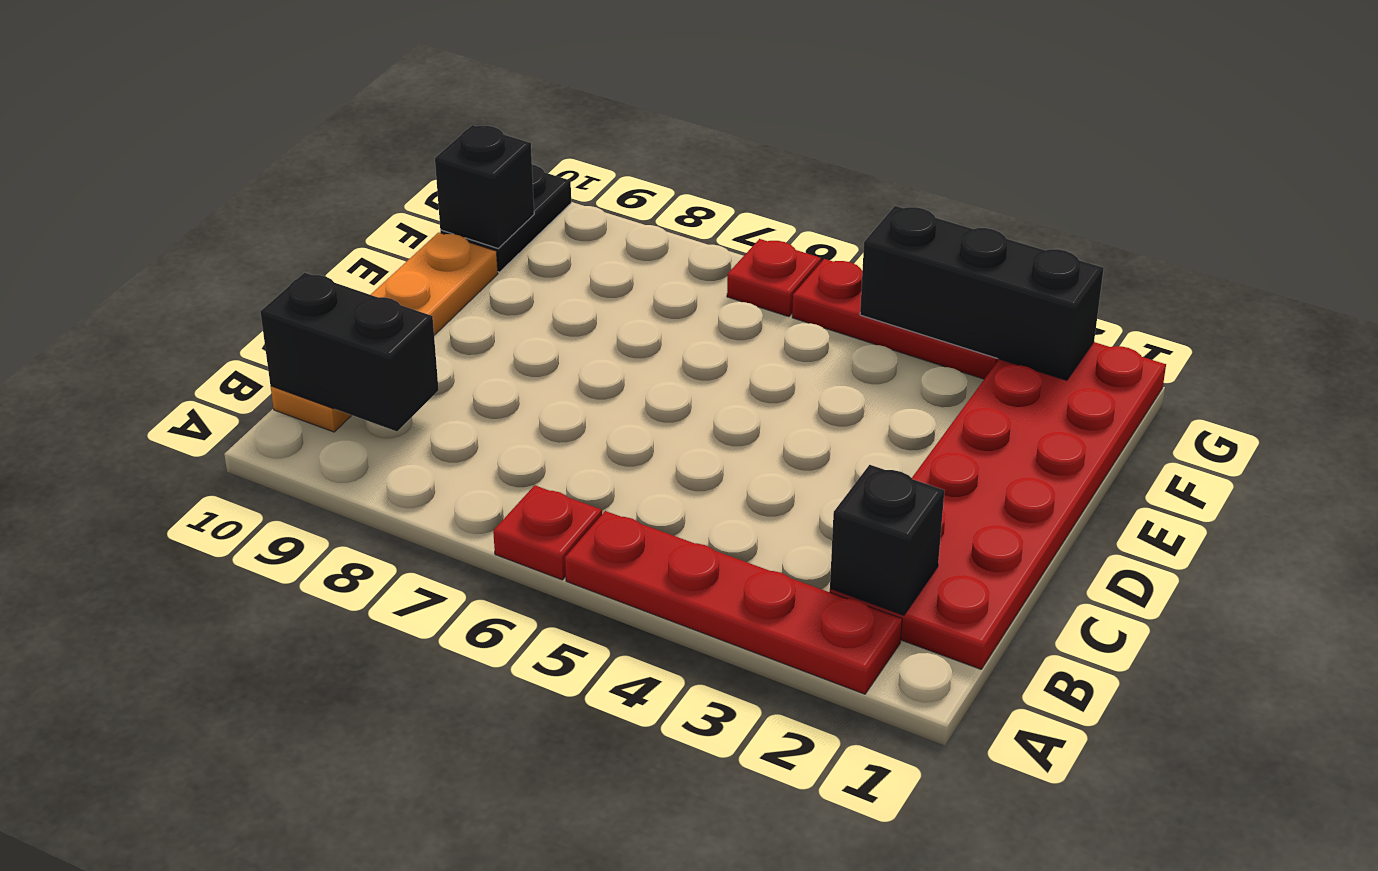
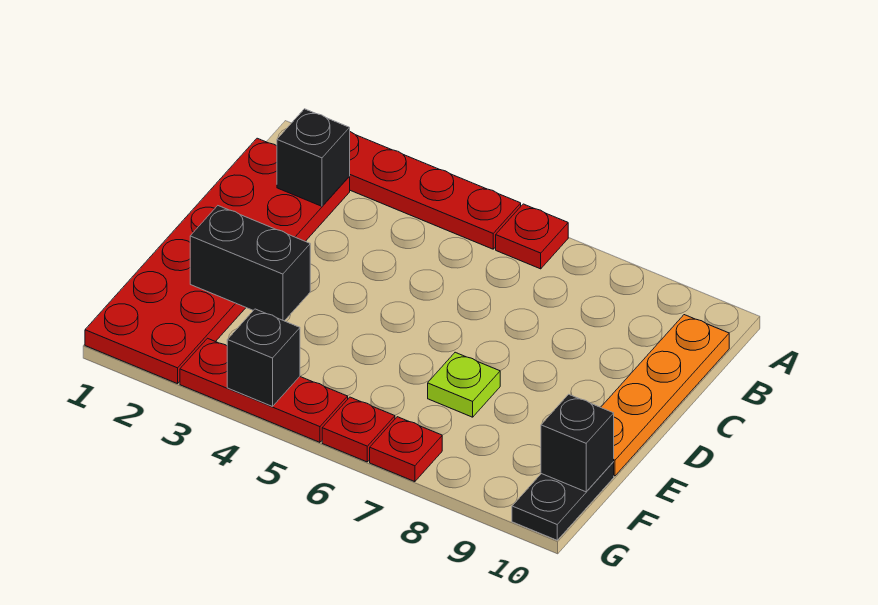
black 1x2 brick [260,273,438,431] -> black 1x2 brick moved to [190,206,310,321]
none -> lime 1x1 plate [428,352,500,417]
black 1x3 brick [860,206,1104,380] -> black 1x1 brick [227,309,300,407]
none -> red 1x1 plate [370,417,442,482]

